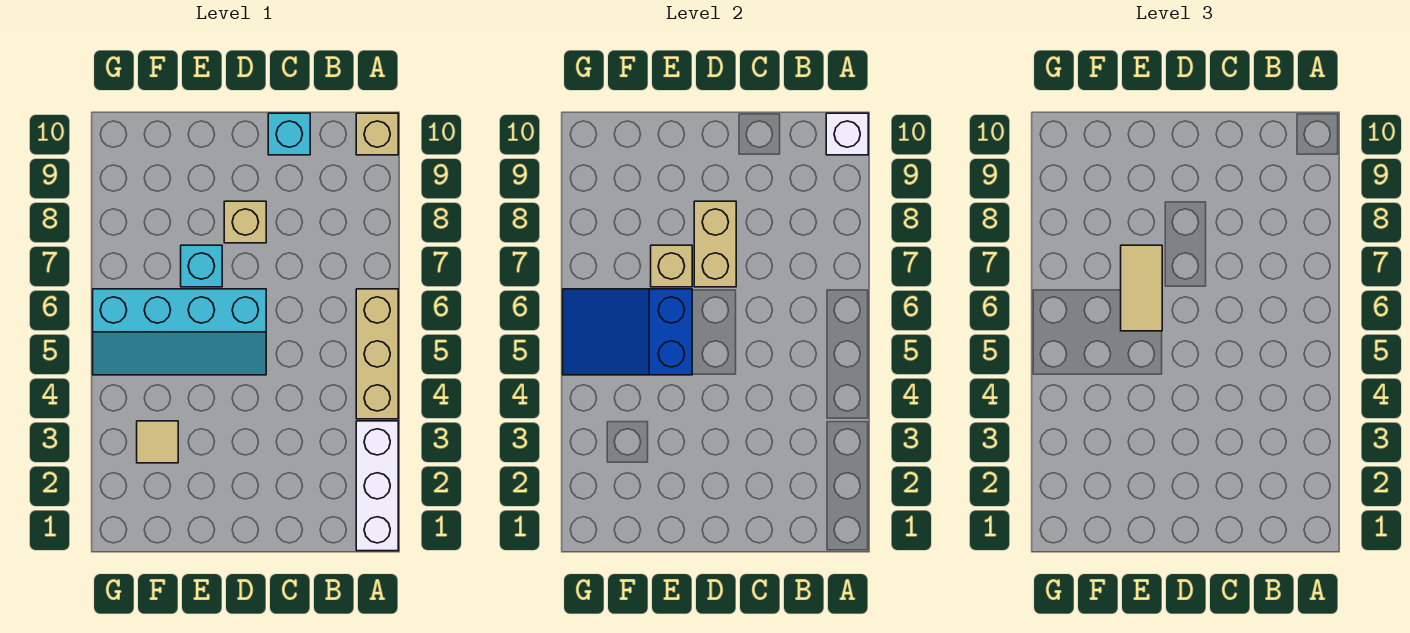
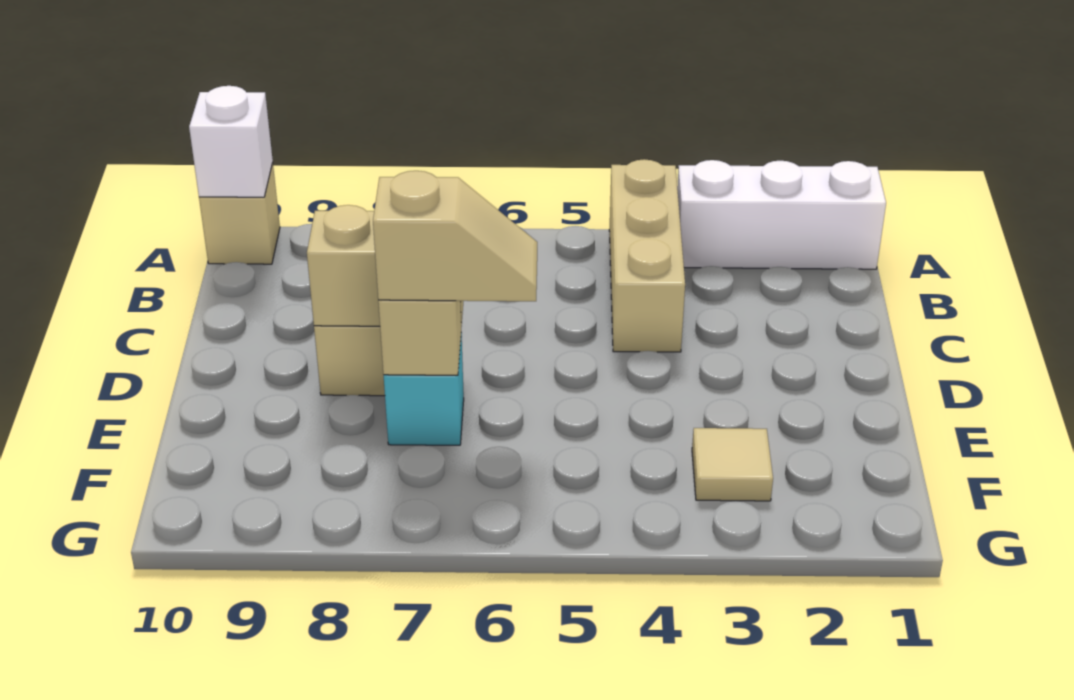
tan 1x3 brick [356,289,398,419] -> tan 1x3 brick turned to [609,159,685,352]
cyan 1x1 brick [268,113,310,155] -> none
cyan 2x4 slope [93,289,266,375] -> none
blue 2x3 slope [563,289,692,375] -> none
tan 1x2 tile [1121,245,1162,331] -> tan 1x2 slope [373,171,537,301]

